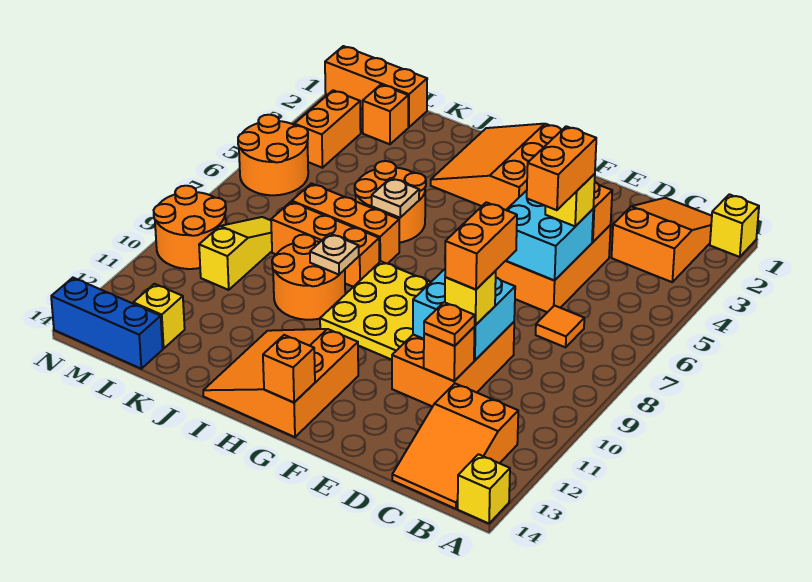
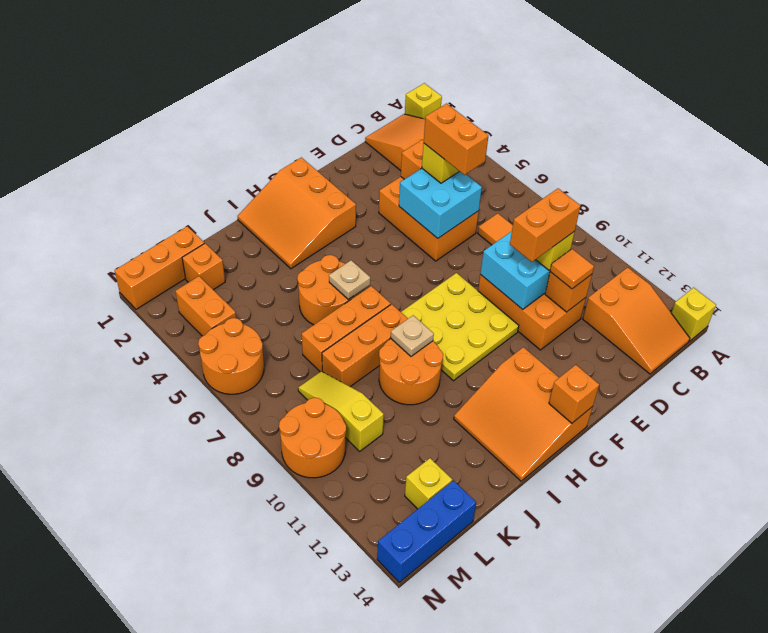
orange 1x2 brick [445,202,517,290] -> orange 1x2 brick turned to [510,188,580,262]
orange 1x1 plate [424,302,475,346] -> orange 1x1 tile [550,249,594,289]

